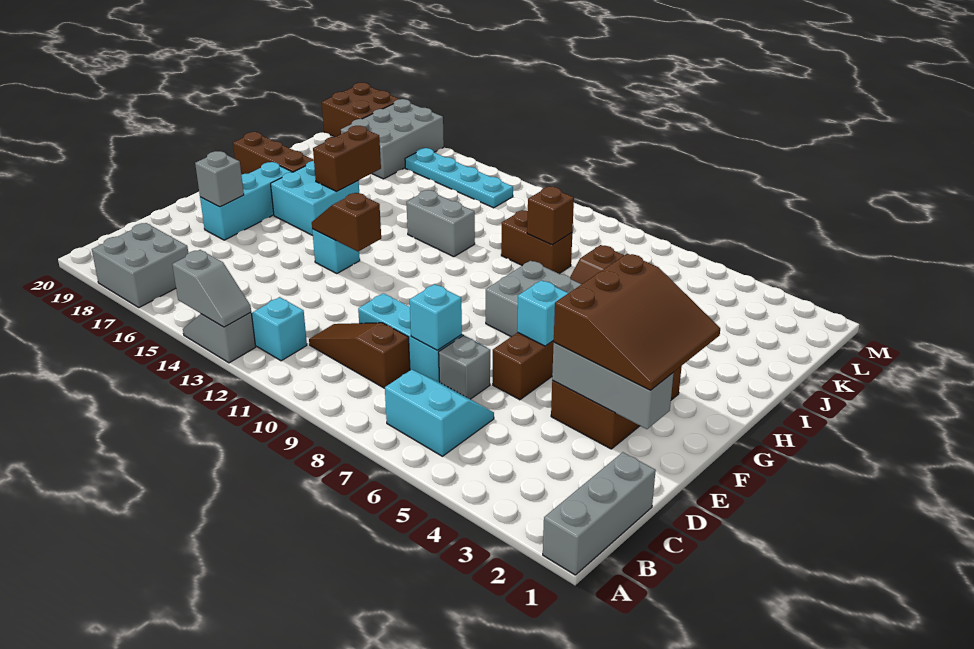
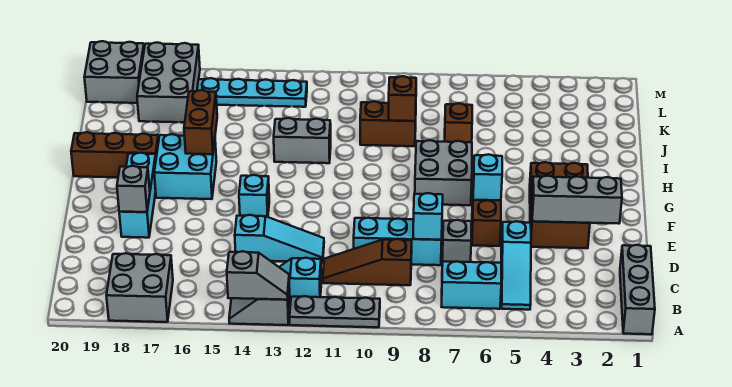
none -> grey 1x3 plate [290,296,380,327]
none -> cyan 1x3 slope [501,221,531,310]
none -> cyan 1x3 slope [235,215,324,262]
brown 3x3 slope [553,254,720,390] -> none
brown 1x2 slope [312,193,381,252] -> none
brown 2x2 brick [322,82,399,137] -> grey 2x2 brick [84,41,144,103]

